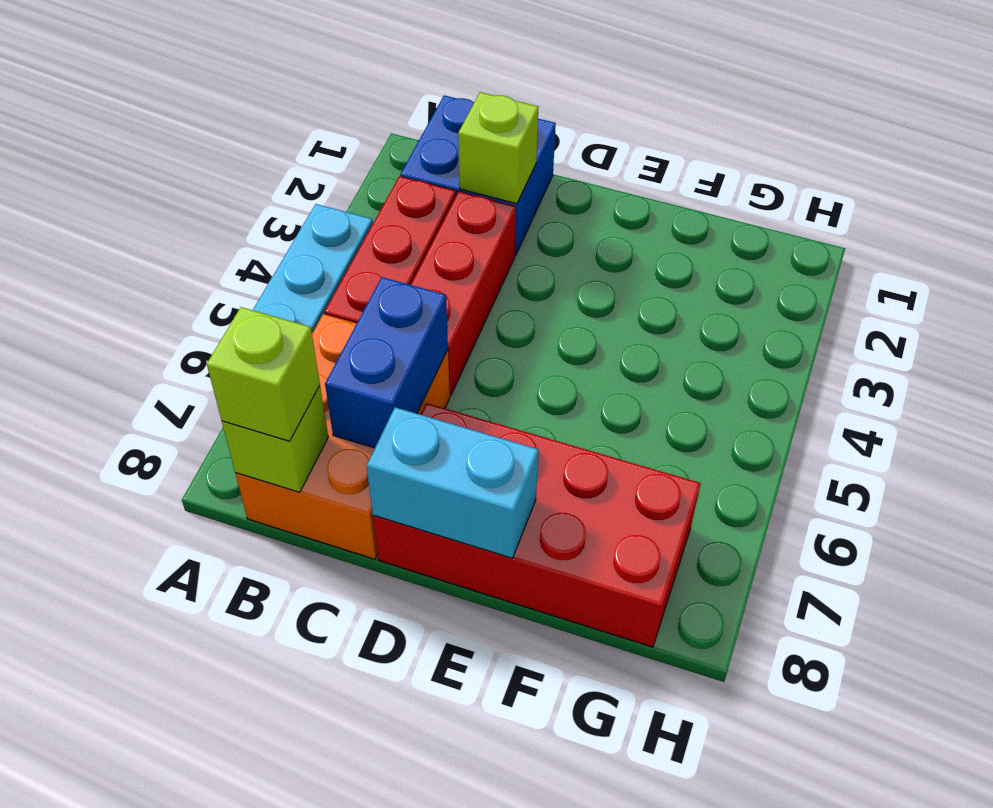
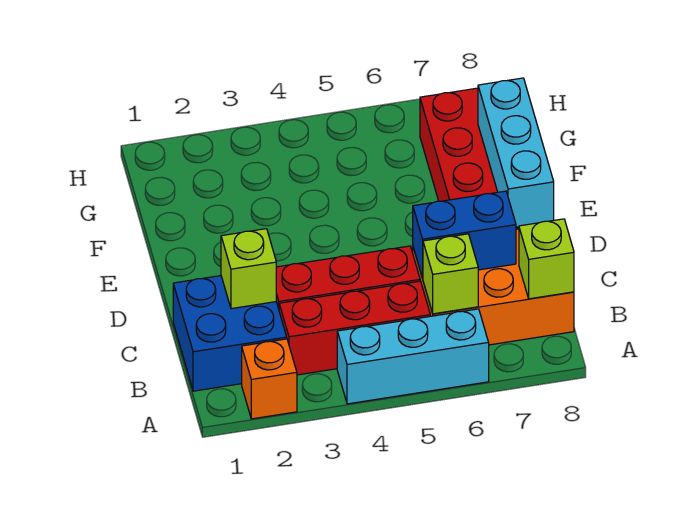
none -> orange 1x1 brick [242,339,297,419]
lime 1x1 brick [207,307,320,441] -> lime 1x1 brick moved to [423,234,478,314]
cyan 1x2 brick [367,407,539,558] -> cyan 1x3 brick [478,78,554,227]

